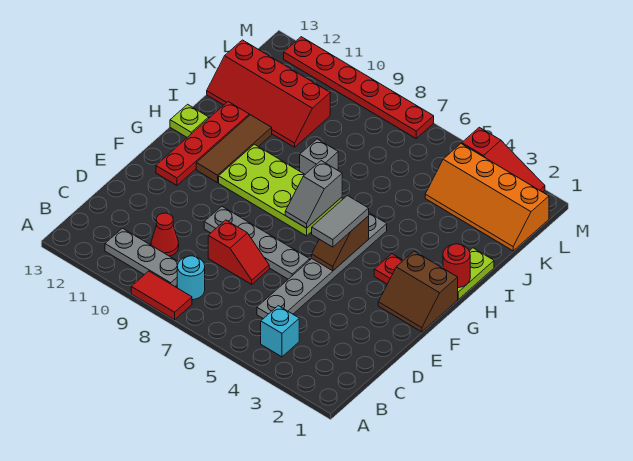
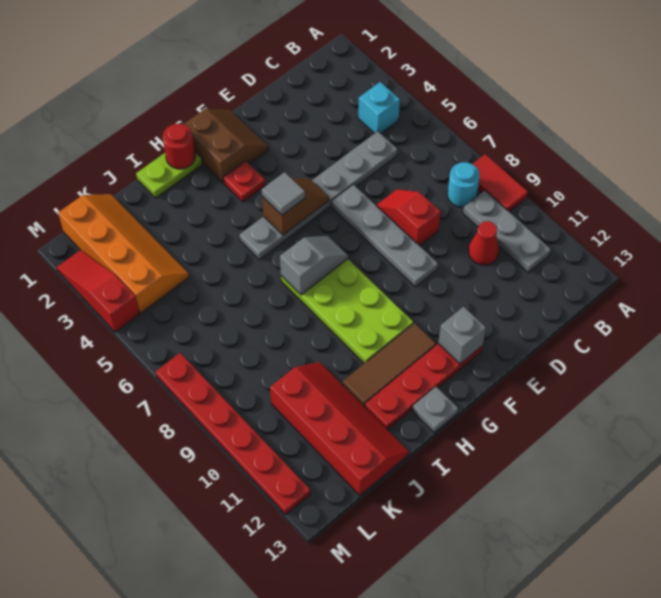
grey 1x2 tile [312,196,369,247] -> grey 1x1 tile [262,172,305,215]
lime 1x1 plate [170,104,209,137] -> grey 1x1 plate [412,387,458,432]
grey 1x1 brick [300,139,338,174] -> grey 1x1 brick moved to [438,307,486,364]

